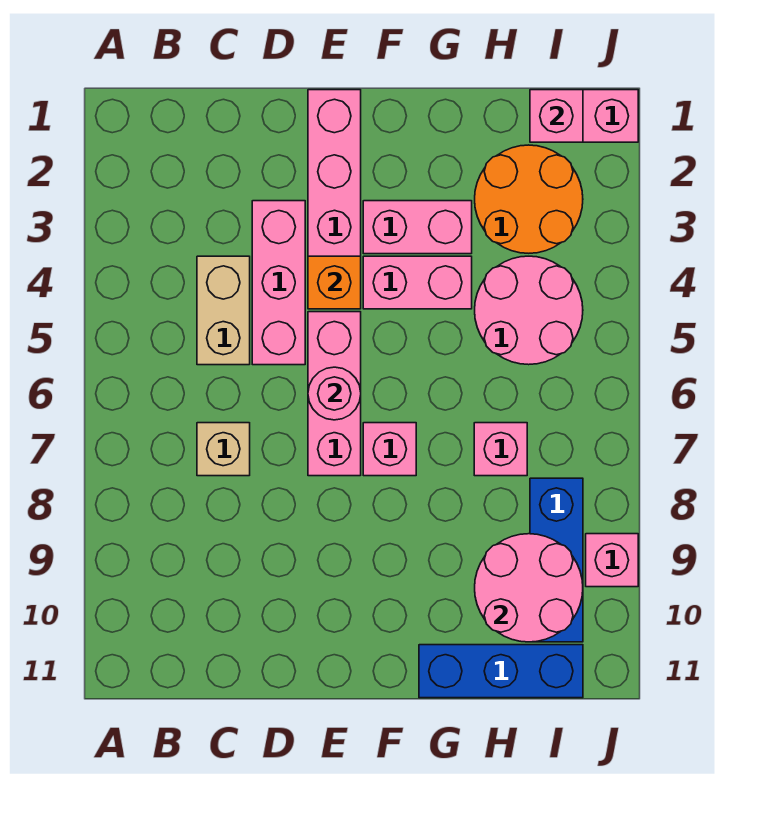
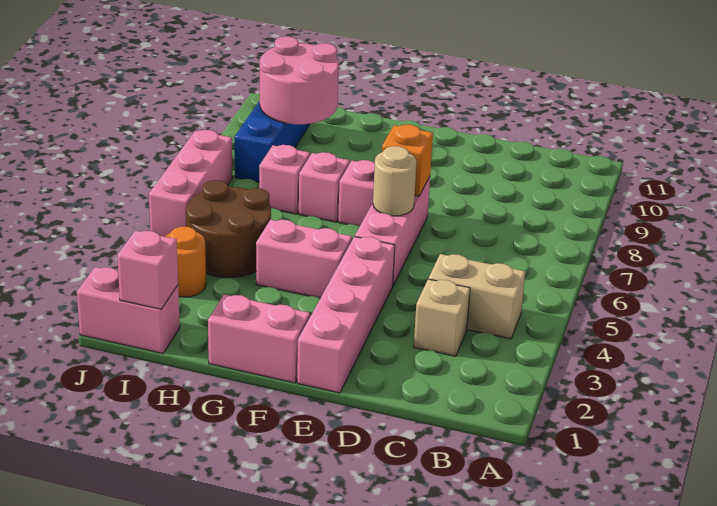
tan 1x2 brick [197,256,250,365] -> tan 1x2 brick turned to [429,254,525,339]
tan 1x1 brick [197,423,250,476] -> tan 1x1 brick moved to [414,279,470,356]
pink 1x3 brick [252,201,305,365] -> pink 1x3 brick moved to [149,130,232,237]
orange 1x1 brick [308,256,361,309] -> orange 1x1 brick moved to [382,125,433,196]
pink 1x1 round brick [308,367,361,420] -> tan 1x1 round brick [373,146,417,216]
pink 1x2 brick [363,201,472,254] -> pink 1x2 brick moved to [208,294,310,383]
blue 1x3 brick [419,645,583,698] -> none
orange 2x2 round brick [475,145,583,253] -> orange 1x1 round brick [165,227,206,297]
pink 2x2 round brick [475,256,583,365] -> brown 2x2 round brick [186,180,271,277]
pink 1x1 brick [586,534,638,587] -> pink 1x1 brick moved to [299,152,350,222]

